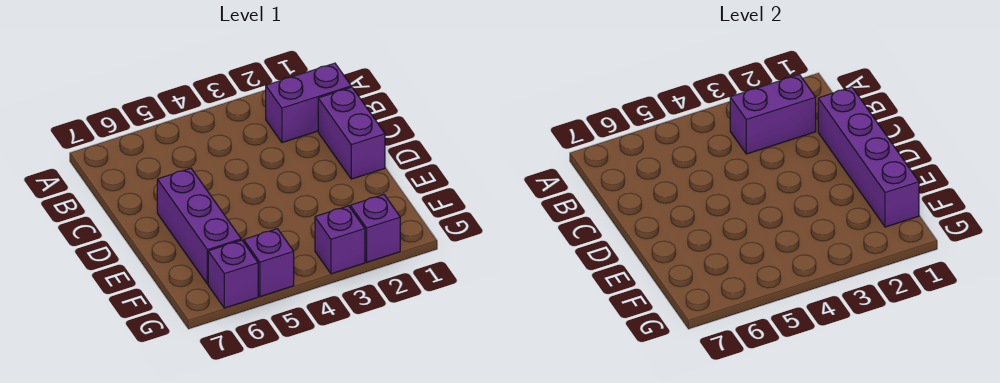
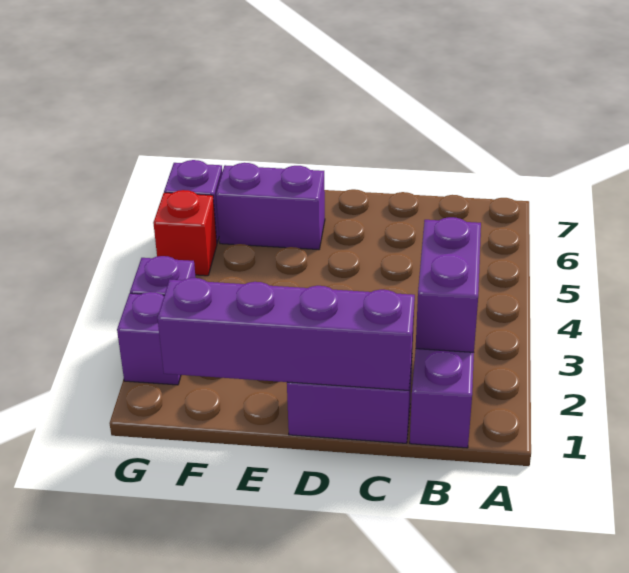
purple 1x3 brick [157,168,241,284] -> purple 1x2 brick [216,163,325,250]
purple 1x1 brick [244,229,294,297] -> red 1x1 brick [153,190,217,276]

